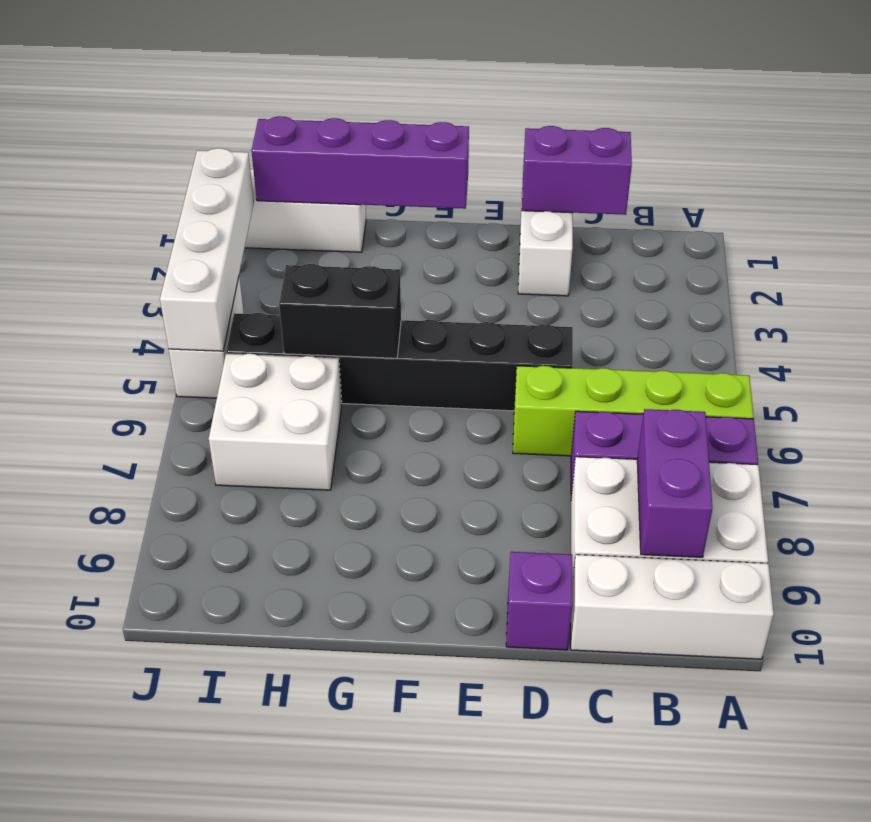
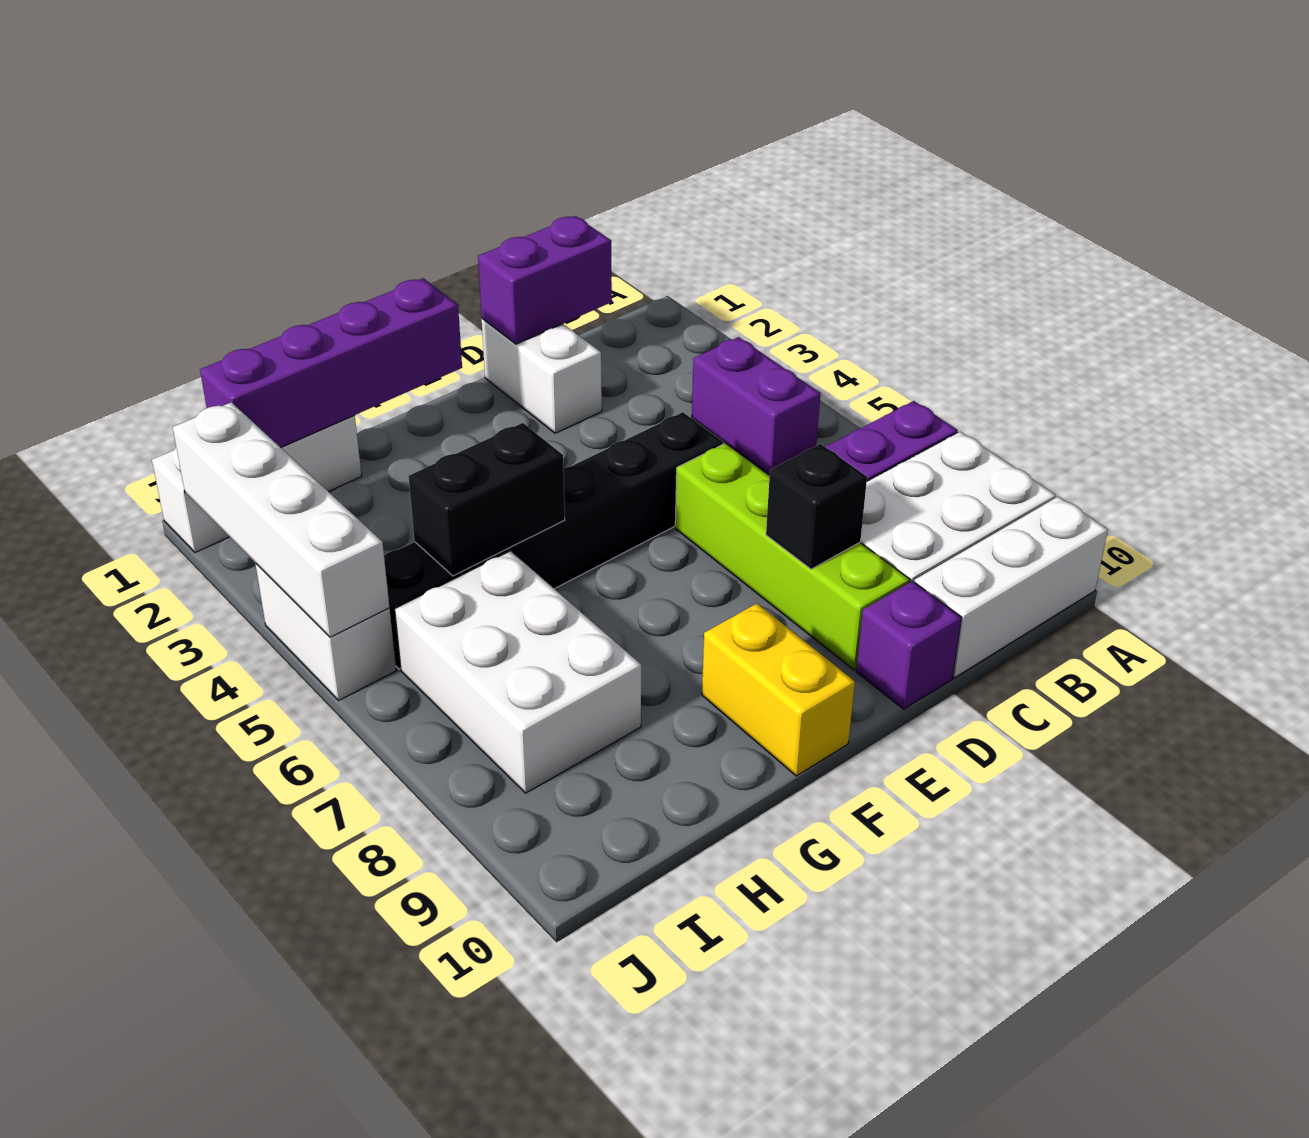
lime 1x4 brick [513,366,754,456] -> lime 1x4 brick turned to [675,443,910,670]
purple 1x2 brick [637,409,713,557] -> purple 1x2 brick moved to [692,337,821,475]
none -> black 1x1 brick [766,444,867,569]
none -> yellow 1x2 brick [702,604,855,776]
white 2x2 brick [209,354,342,490] -> white 2x3 brick [395,551,641,793]

